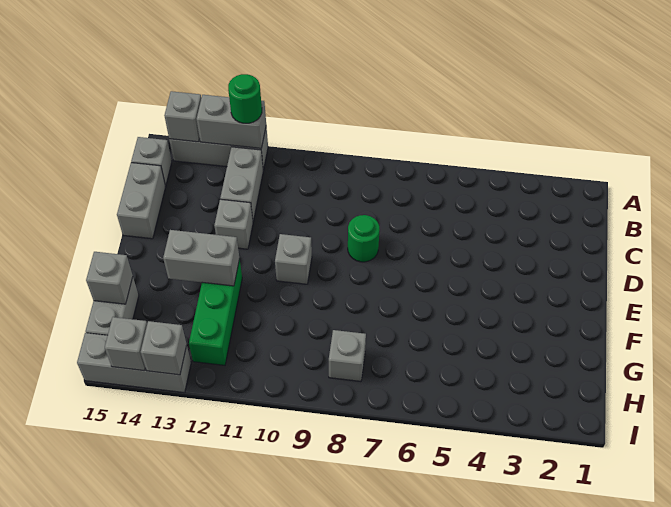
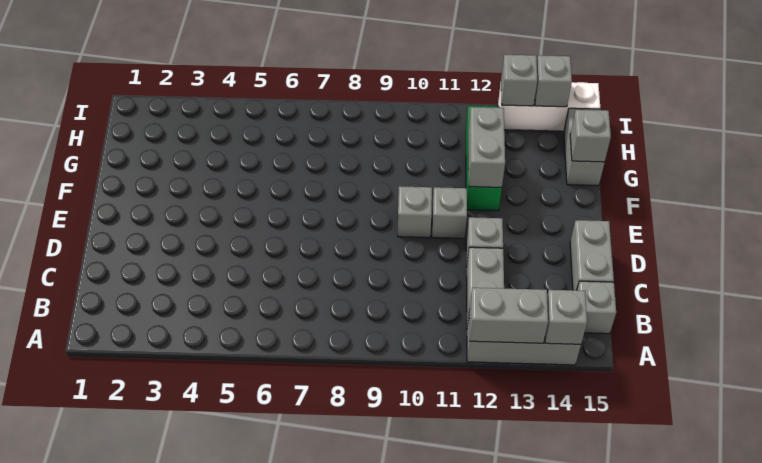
green 1x1 round brick [228,74,262,123] -> none
green 1x1 round brick [348,215,379,262] -> none
grey 1x2 brick [163,230,240,286] -> grey 1x2 brick turned to [468,107,505,187]
grey 1x1 brick [329,330,366,381] -> grey 1x1 brick moved to [432,187,467,239]
grey 1x3 brick [77,333,191,393] -> white 1x3 brick [498,82,600,131]

